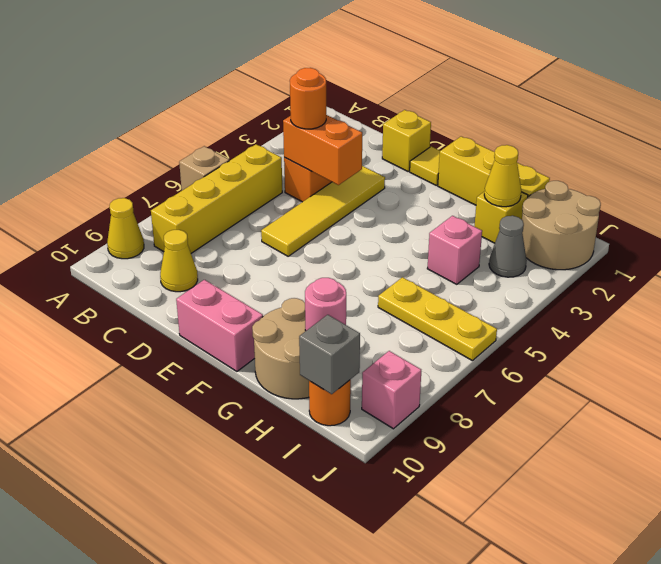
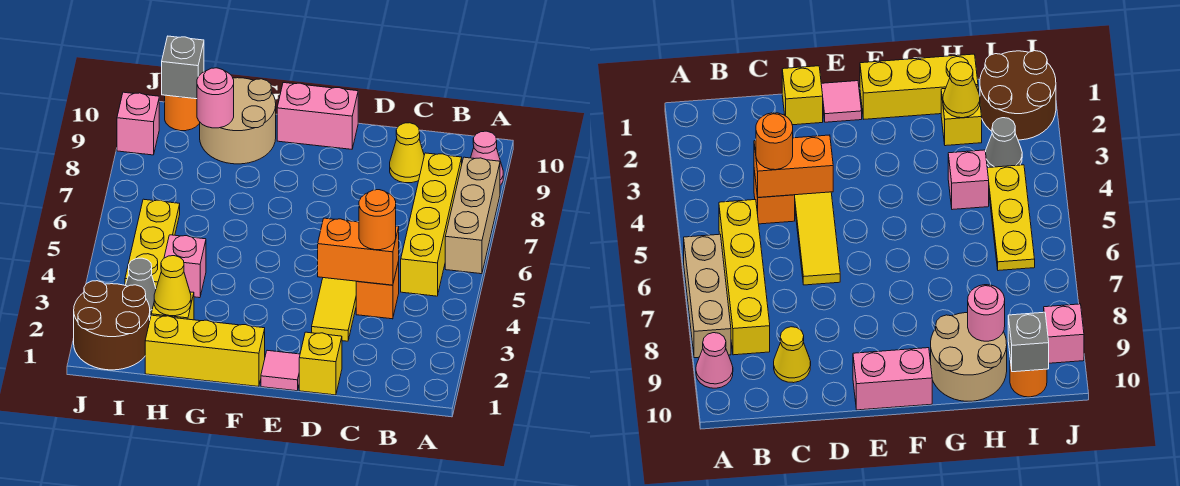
tan 1x1 brick [179,146,229,190] -> tan 1x3 brick [445,157,500,274]
yellow 1x1 cone [107,198,144,259] -> pink 1x1 cone [471,131,503,185]
yellow 1x1 tile [410,146,440,185] -> pink 1x1 tile [261,350,300,391]
yellow 1x3 plate [378,277,497,361] -> yellow 1x3 plate turned to [125,199,180,288]
tan 2x2 round brick [522,181,601,270] -> brown 2x2 round brick [74,281,150,370]

